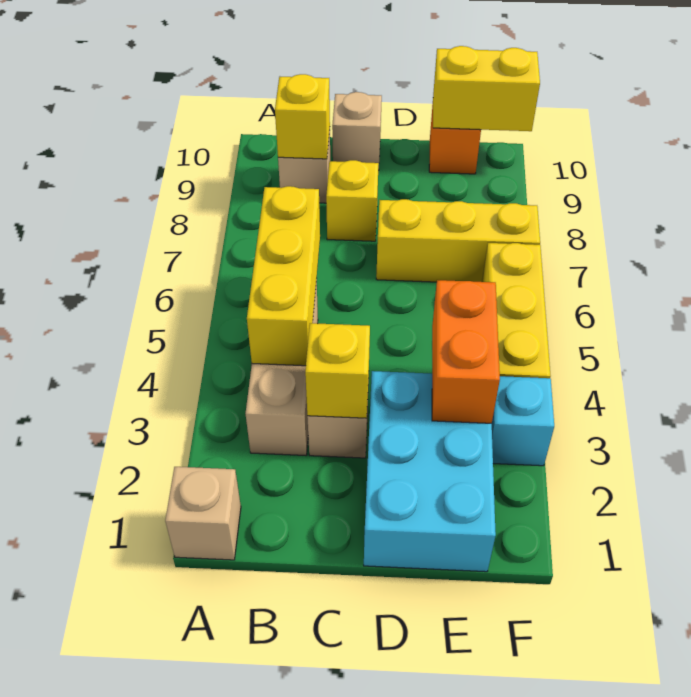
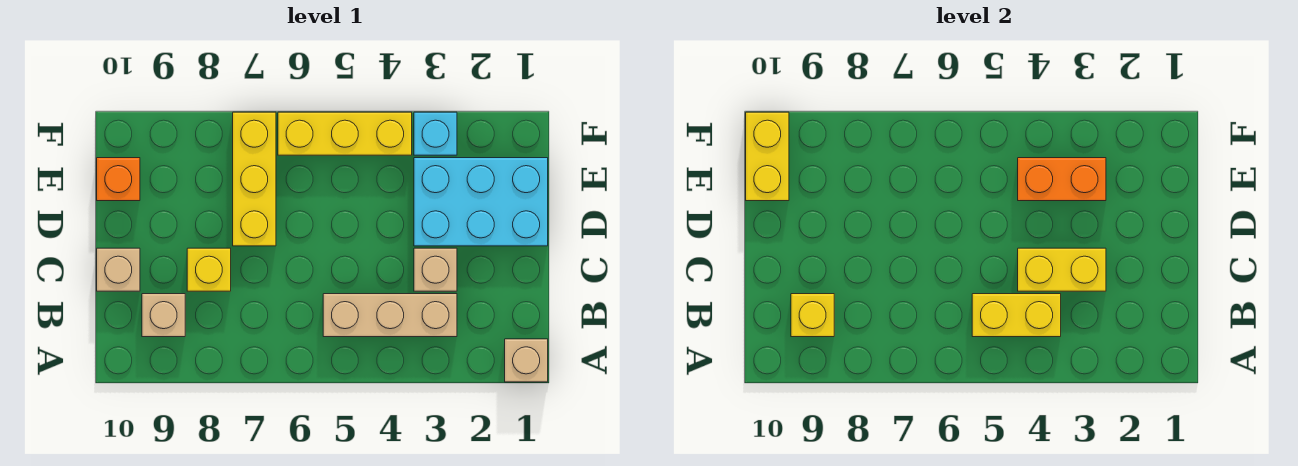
yellow 1x3 brick [247,186,320,366] -> yellow 1x2 brick [972,294,1061,337]
yellow 1x1 brick [305,323,370,418] -> yellow 1x2 brick [1018,248,1106,291]

